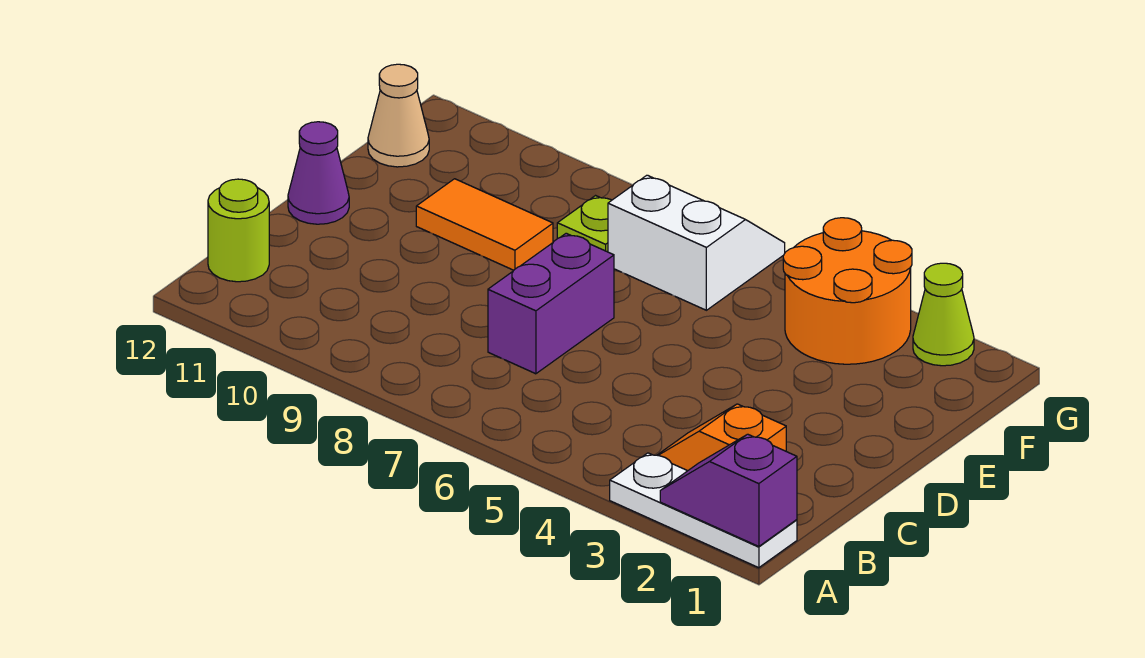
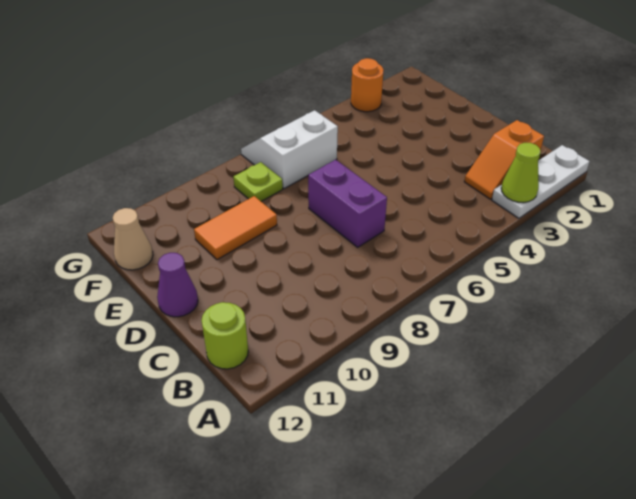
purple 1x2 slope [660,434,797,547] -> none
orange 2x2 round brick [783,218,912,364] -> orange 1x1 round brick [351,58,384,112]
lime 1x1 cone [913,263,974,366] -> lime 1x1 cone moved to [501,143,540,203]

